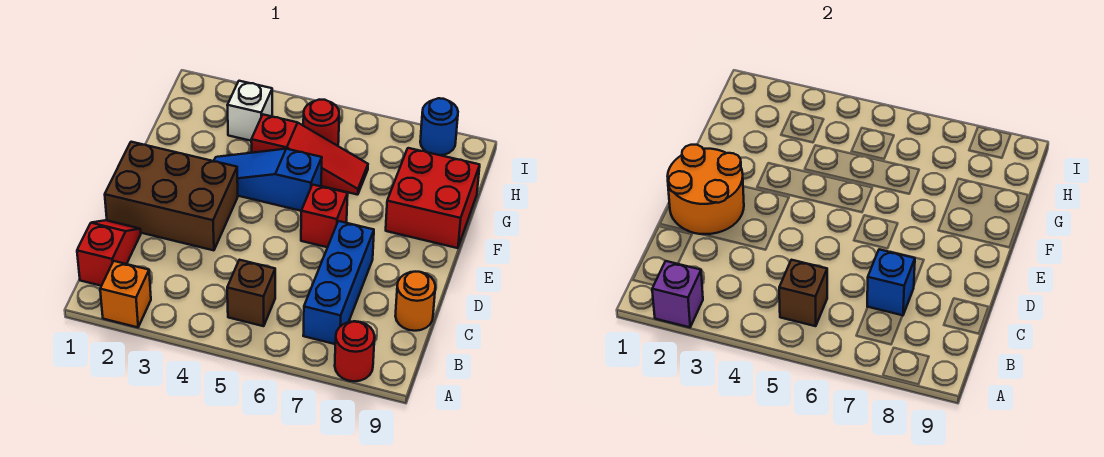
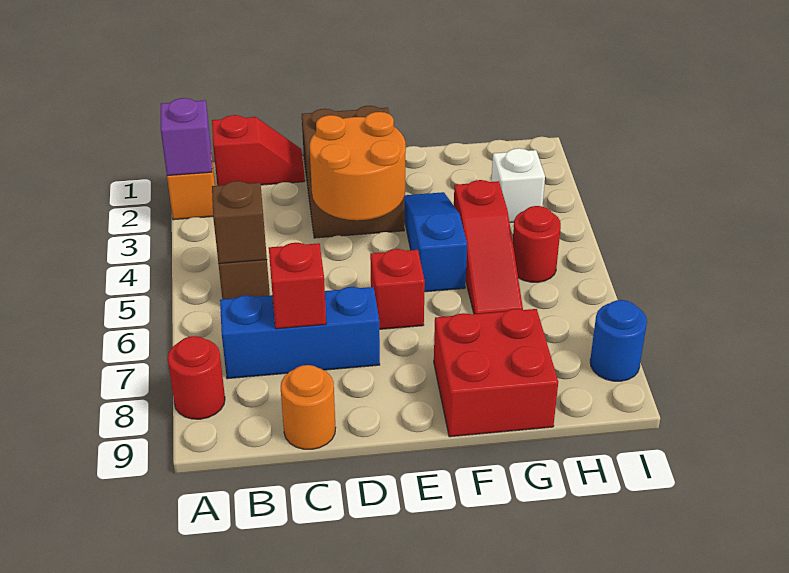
blue 1x1 brick [867,249,915,316] -> red 1x1 brick [269,243,326,329]
orange 2x2 round brick [668,145,744,234] -> orange 2x2 round brick moved to [310,112,406,220]

